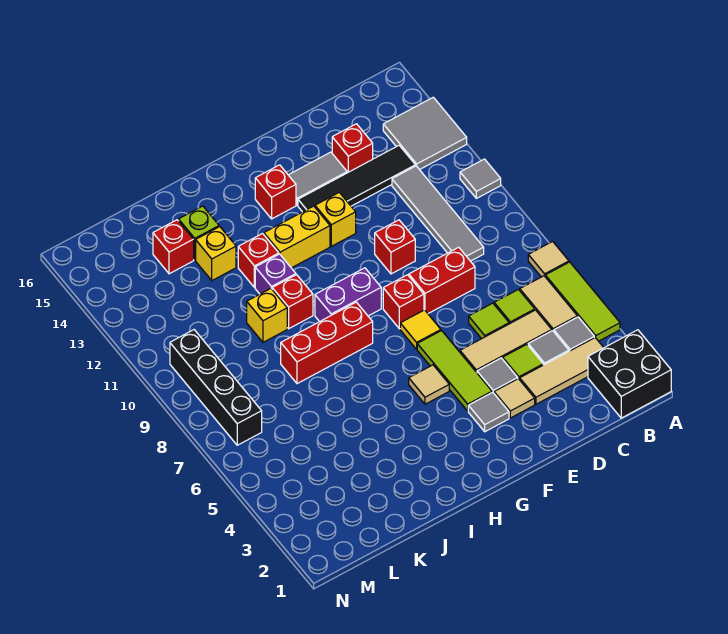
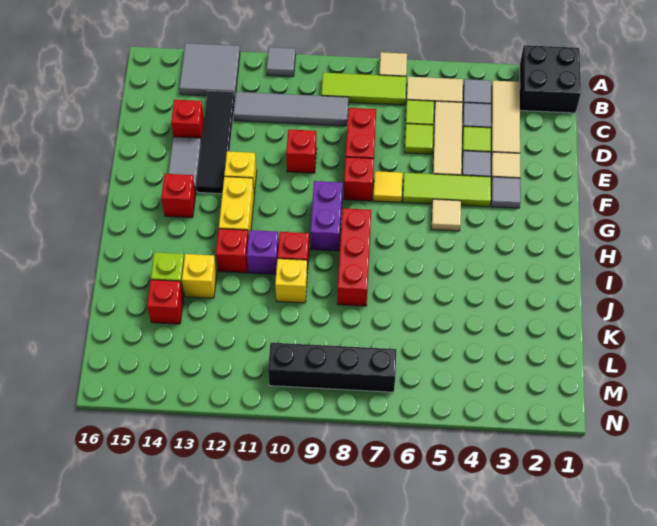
lime 1x3 tile [545,262,620,341] -> lime 1x3 tile moved to [321,73,406,105]

